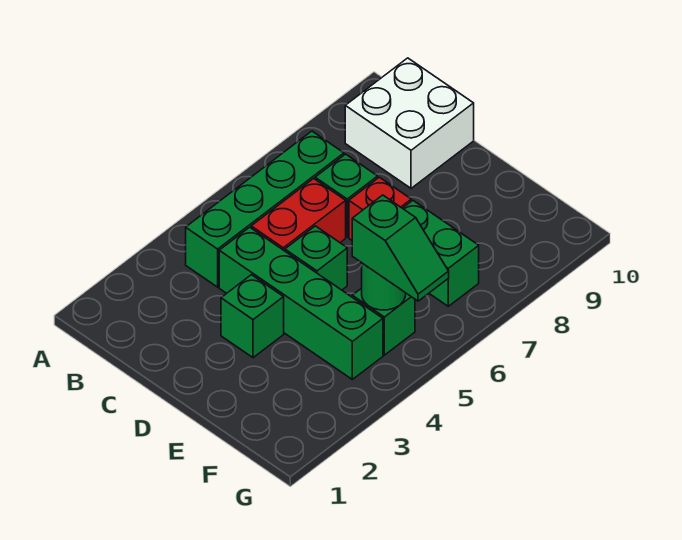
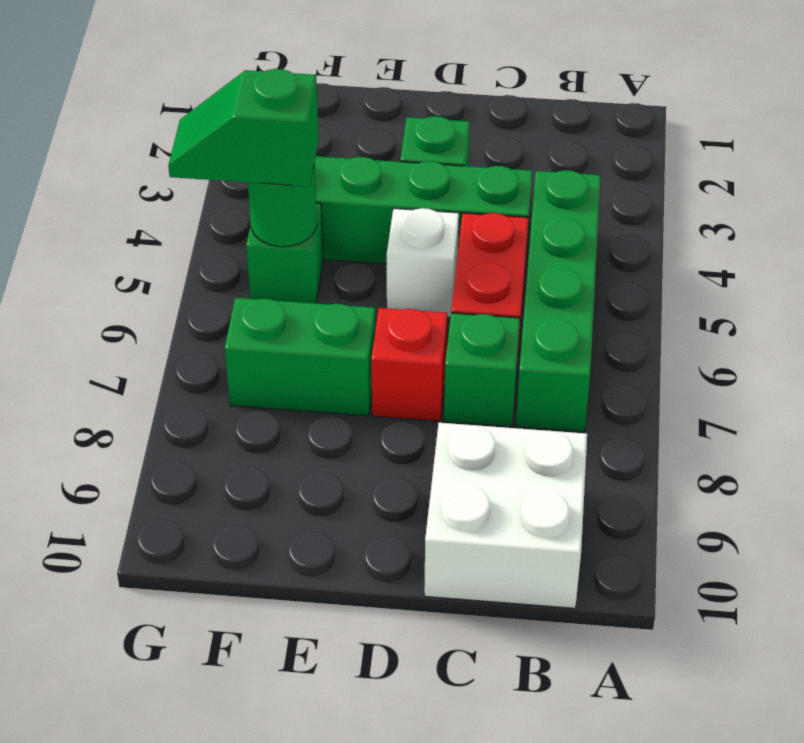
green 1x1 brick [285,226,347,290] -> white 1x1 brick [387,208,459,317]

